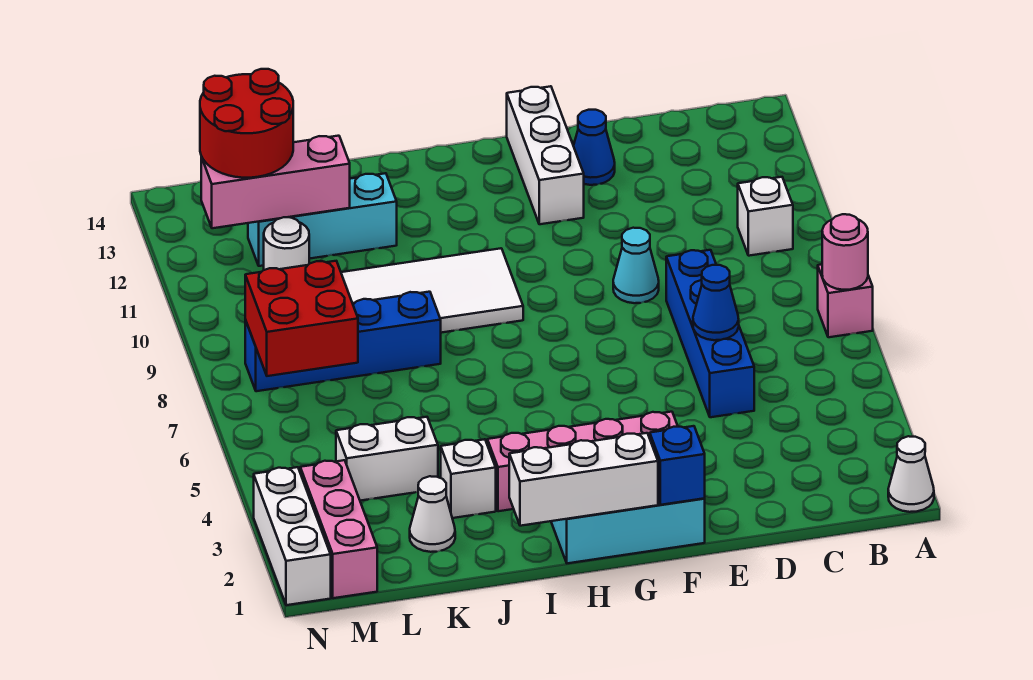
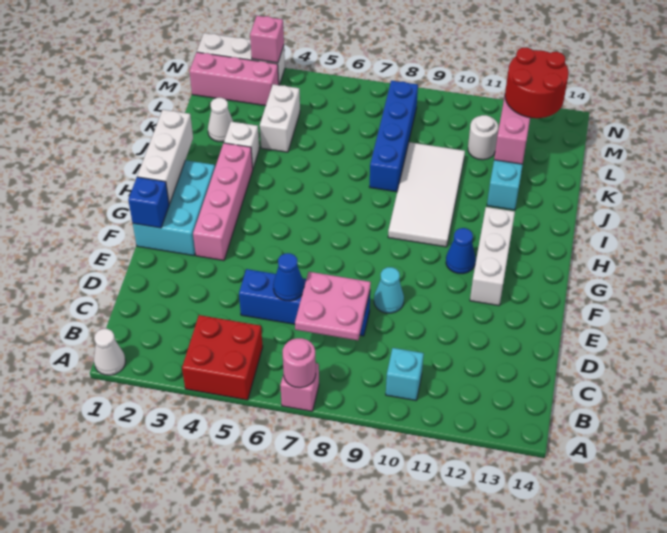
white 1x1 brick [738,177,793,256] -> cyan 1x1 brick [386,348,424,400]
none -> pink 2x2 plate [295,272,371,340]
blue 1x1 cone [574,110,615,185] -> blue 1x1 cone moved to [446,228,475,274]
white 1x3 brick [507,86,584,224] -> white 1x3 brick turned to [470,207,515,306]
red 2x2 brick [245,261,358,376] -> red 2x2 brick moved to [182,315,263,400]
none -> pink 1x1 brick [250,16,284,63]

